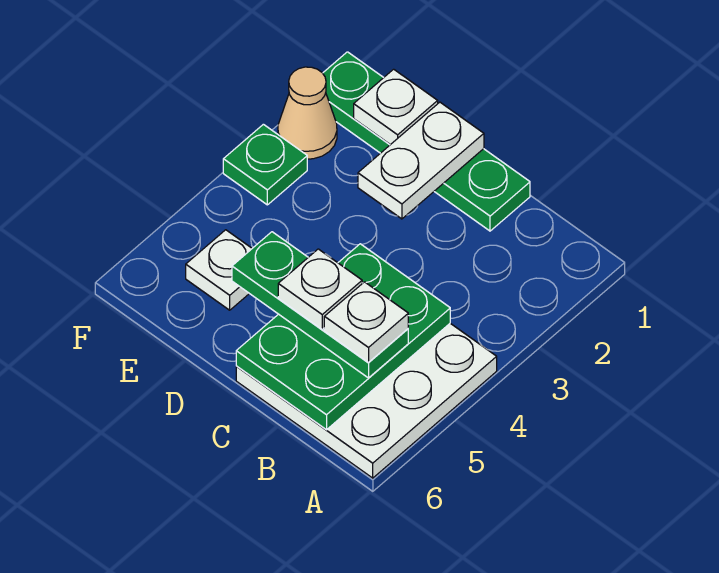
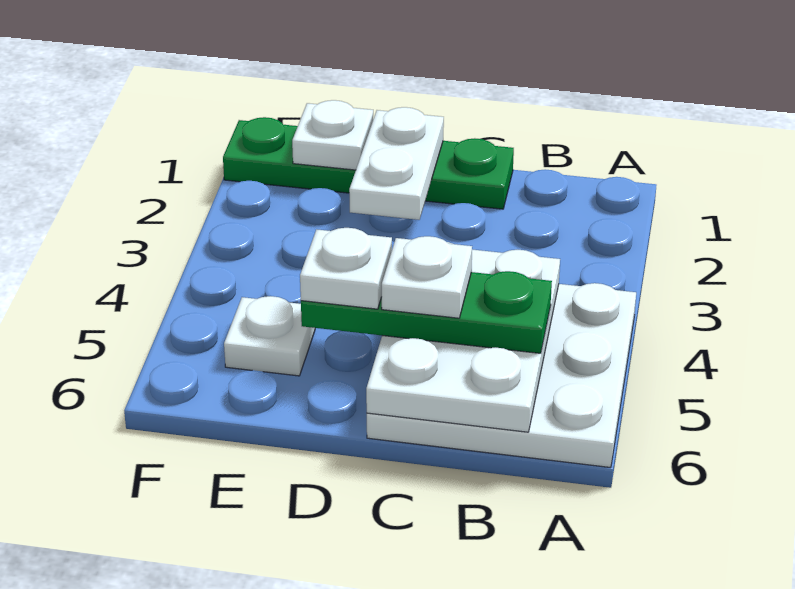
green 2x3 plate [236,244,450,430] -> white 2x3 plate [366,242,560,432]
white 1x1 plate [324,282,408,362] -> white 1x1 plate moved to [300,228,392,309]
tan 1x1 cone [278,67,337,159] -> none
green 1x1 plate [223,124,307,205] -> none

